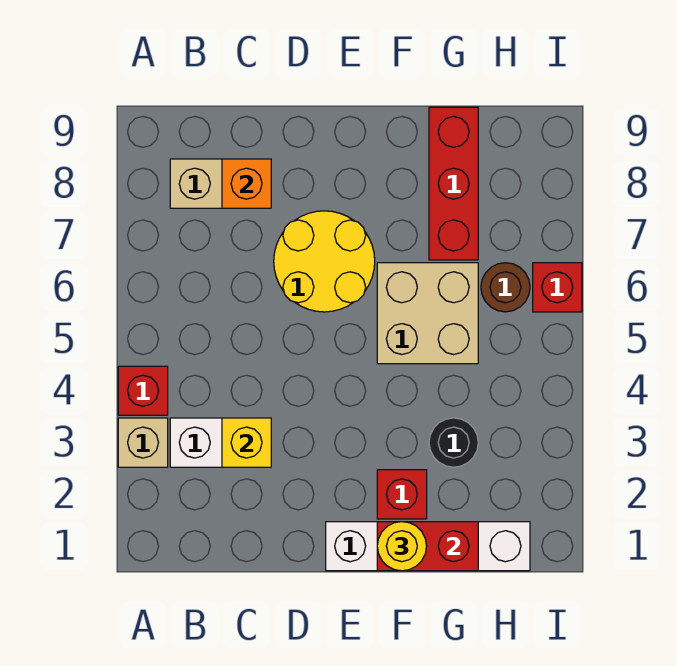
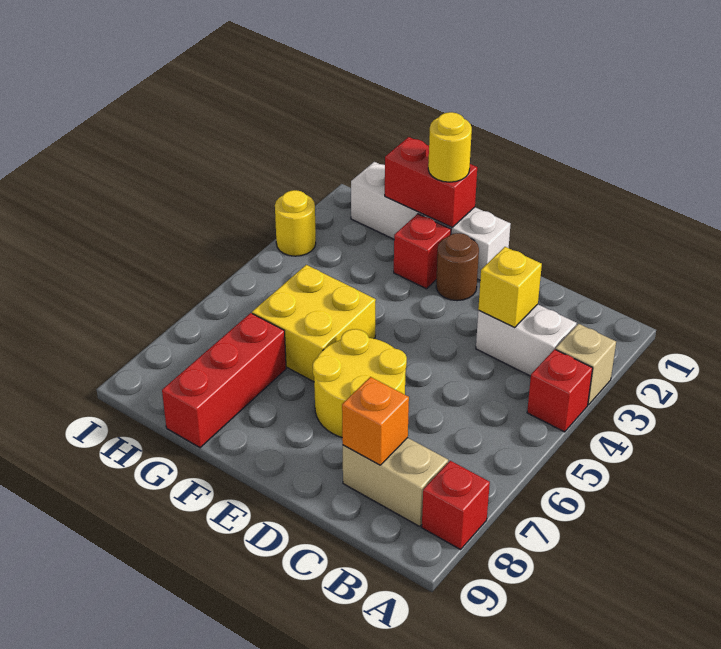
tan 2x2 brick [377,263,478,364] -> yellow 2x2 brick [252,265,376,382]
black 1x1 round brick [429,418,478,467] -> none
brown 1x1 round brick [481,263,530,312] -> brown 1x1 round brick moved to [436,233,479,301]
none -> yellow 1x1 round brick [275,190,316,256]
red 1x1 brick [533,263,582,312] -> red 1x1 brick moved to [422,461,490,549]

